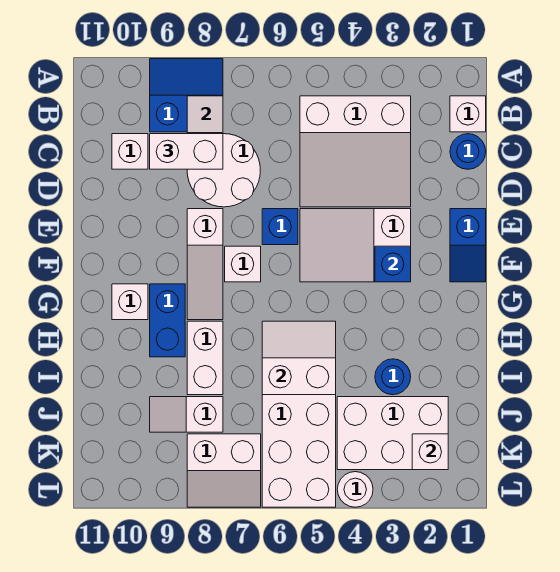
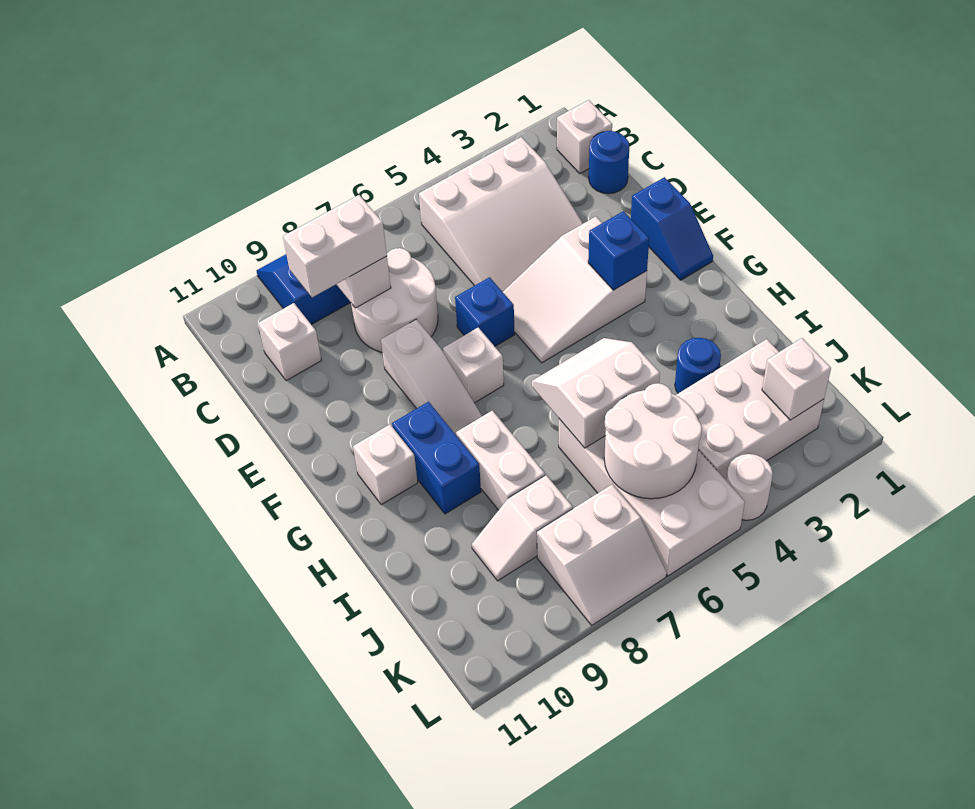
none -> white 2x2 round brick [604,383,702,499]

